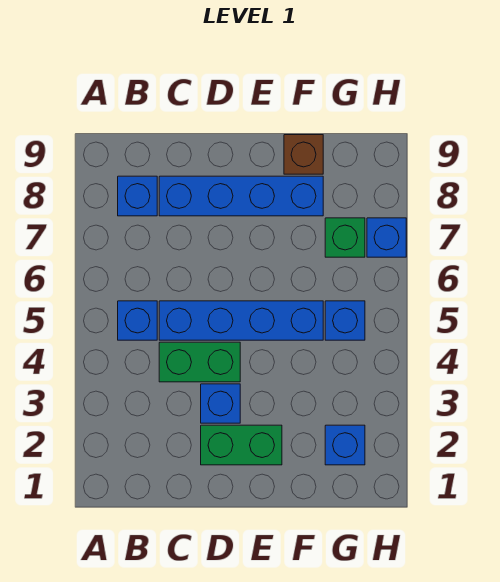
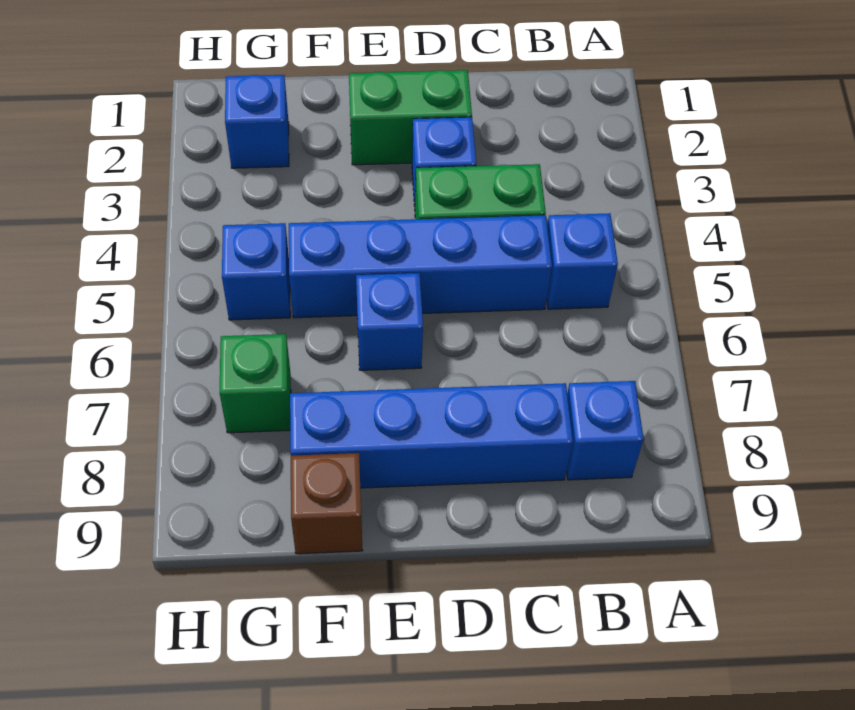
blue 1x1 brick [367,218,406,257] -> blue 1x1 brick moved to [356,273,423,370]

